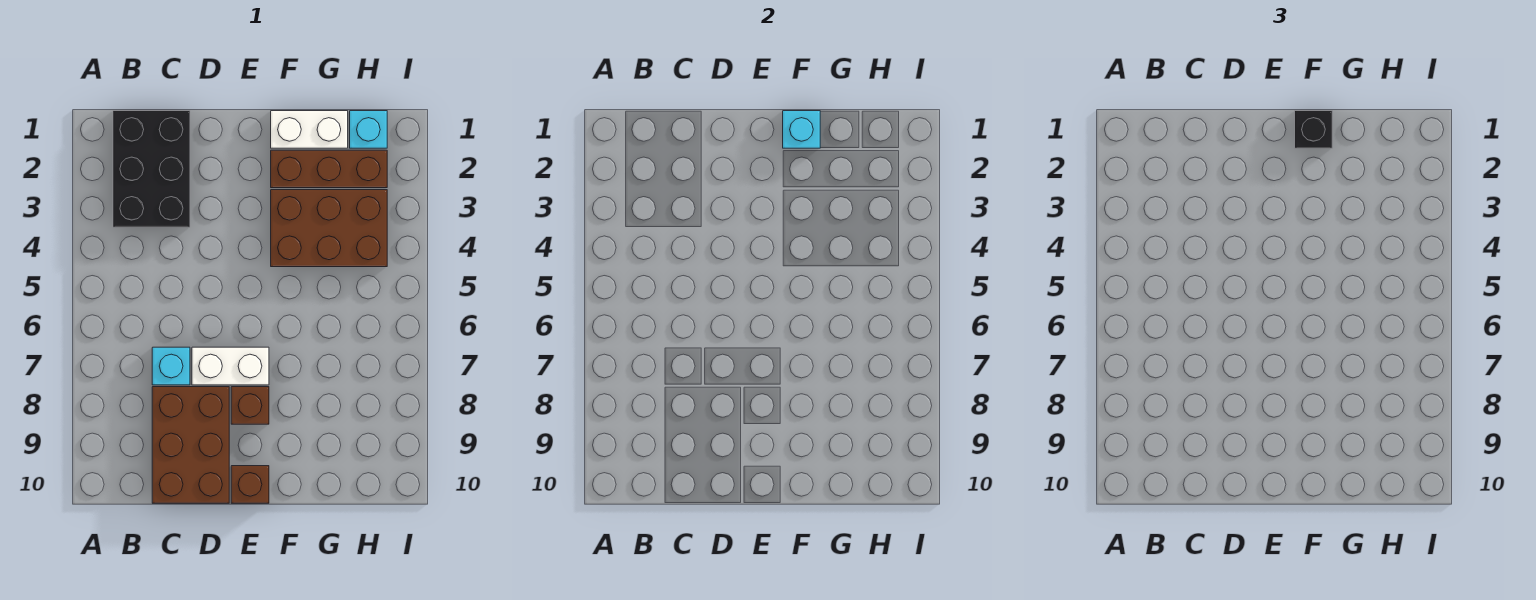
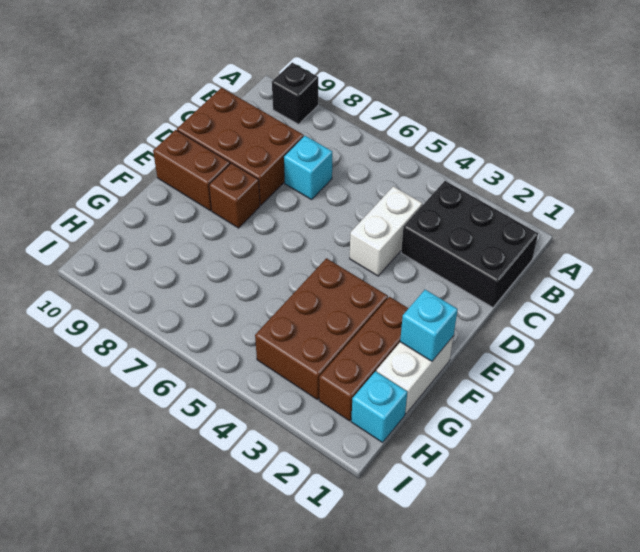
white 1x2 brick [192,347,269,385] -> white 1x2 brick moved to [350,186,422,276]
brown 1x1 brick [231,466,269,503] -> brown 1x2 brick [153,130,230,211]
black 1x1 brick [1295,111,1332,148] -> black 1x1 brick moved to [272,63,318,124]

